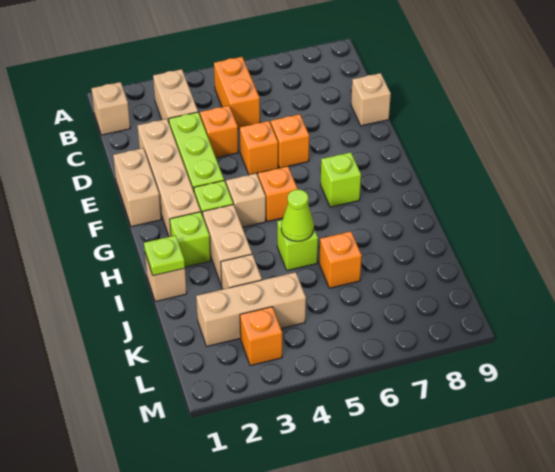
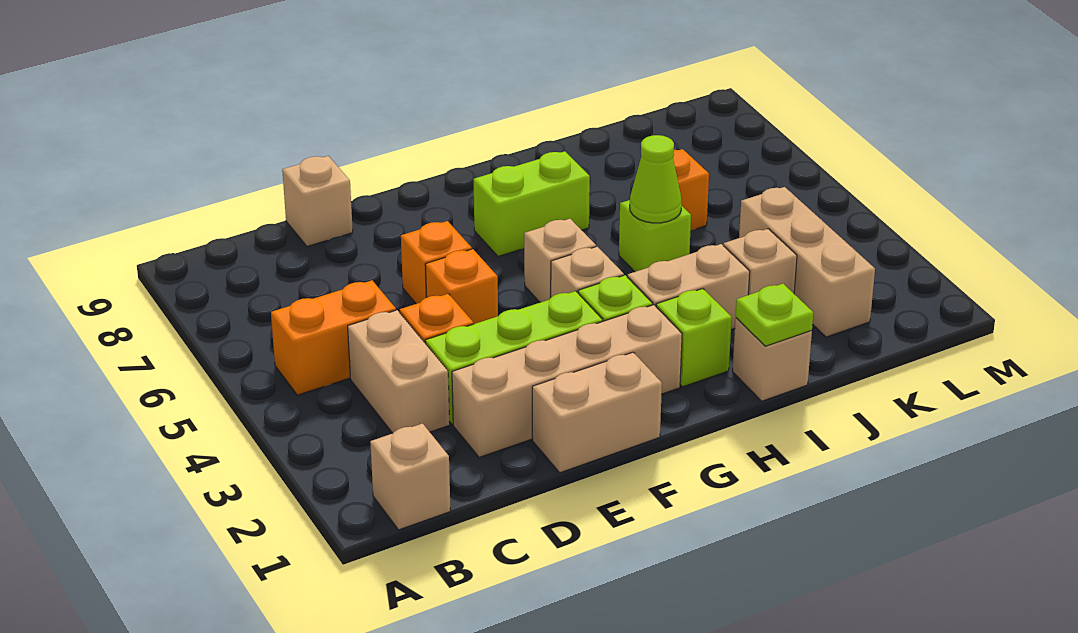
tan 1x2 brick [153,69,198,122] -> tan 1x2 brick turned to [348,310,450,433]
orange 1x1 brick [258,166,298,222] -> tan 1x1 brick [524,219,596,302]
lime 1x1 brick [321,152,361,207] -> lime 1x2 brick [474,151,590,256]
orange 1x1 brick [240,307,282,366] -> none

